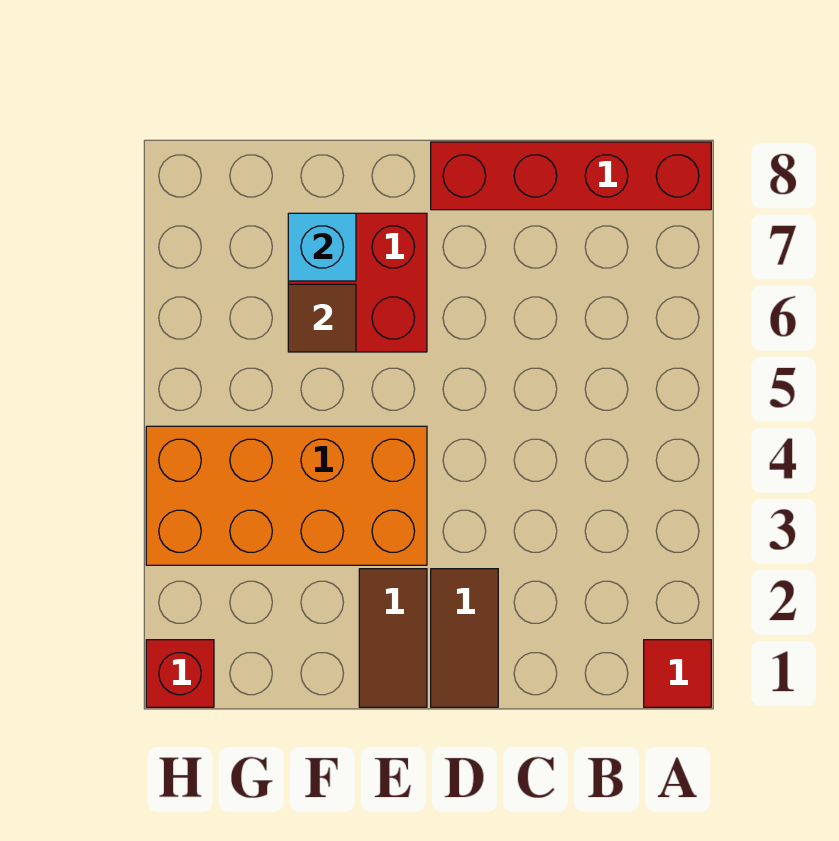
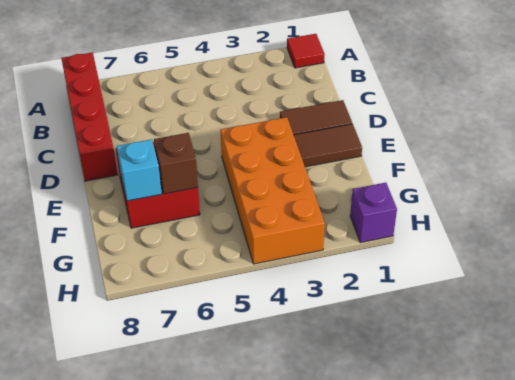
brown 1x1 tile [288,284,356,352] -> brown 1x1 brick [154,133,198,194]
red 1x1 brick [146,640,214,707] -> purple 1x1 brick [350,183,397,243]

